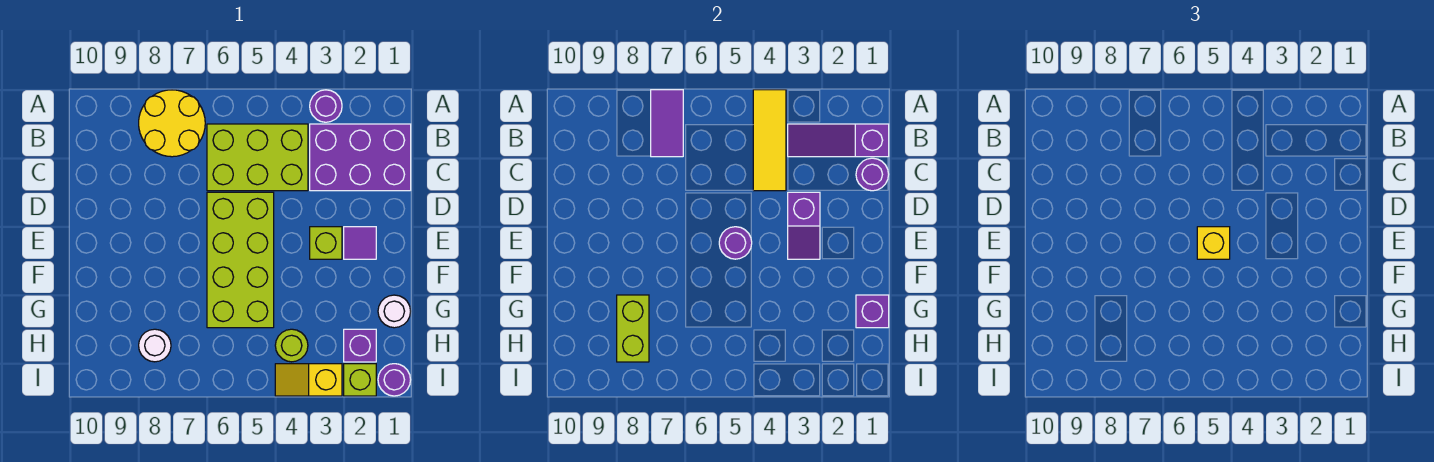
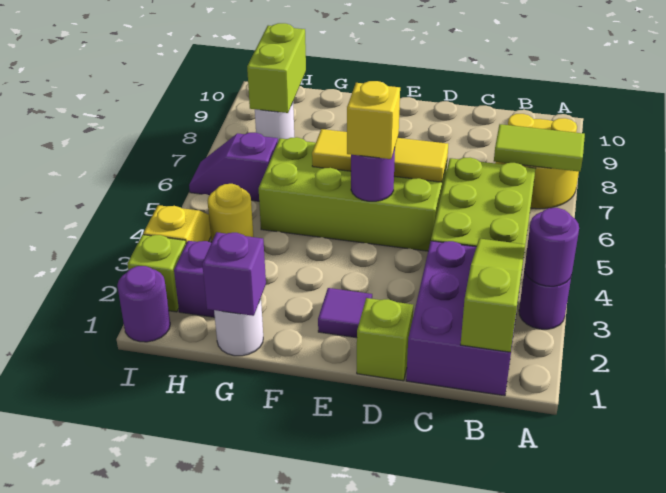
yellow 1x3 tile [753,90,786,191] -> yellow 1x3 tile moved to [312,129,448,182]
purple 1x2 tile [651,90,683,157] -> lime 1x2 tile [494,124,585,172]
purple 1x3 slope [788,124,889,157] -> lime 1x3 slope [461,238,525,352]
purple 1x1 round brick [856,158,889,191] -> purple 1x1 round brick moved to [525,208,579,286]
purple 1x2 slope [788,192,820,259] -> purple 1x2 slope moved to [189,133,278,201]
lime 1x1 brick [310,227,342,259] -> lime 1x1 brick moved to [357,298,413,381]
lime 1x2 brick [617,295,649,362] -> lime 1x2 brick turned to [247,23,306,113]
lime 1x1 round brick [275,329,308,362] -> yellow 1x1 round brick [208,184,254,243]

